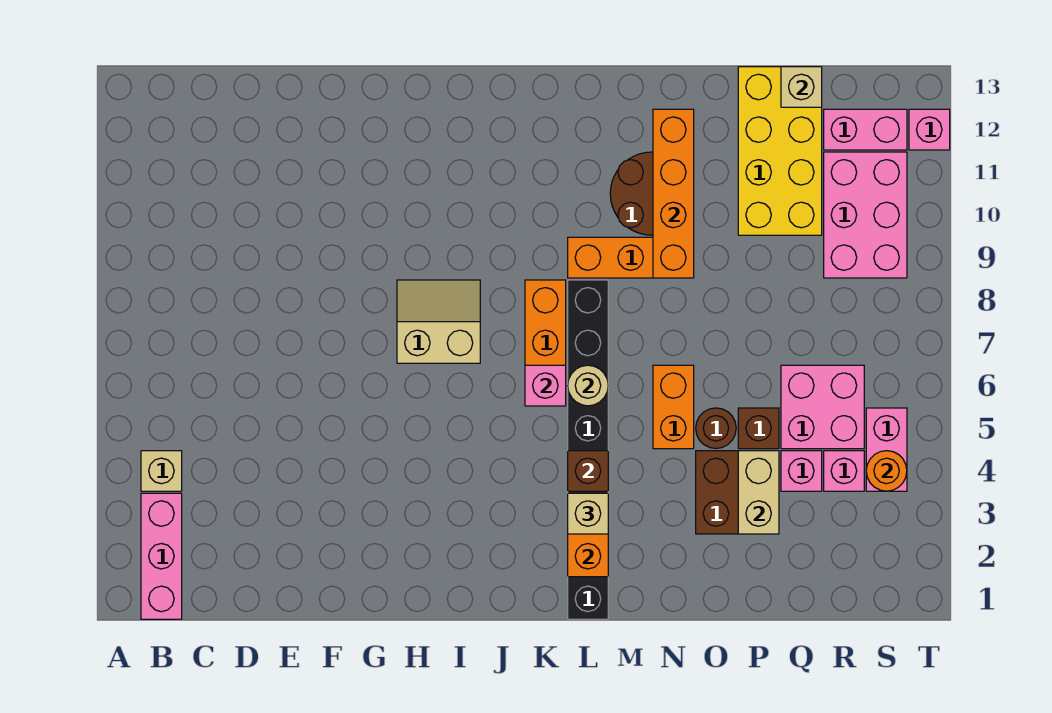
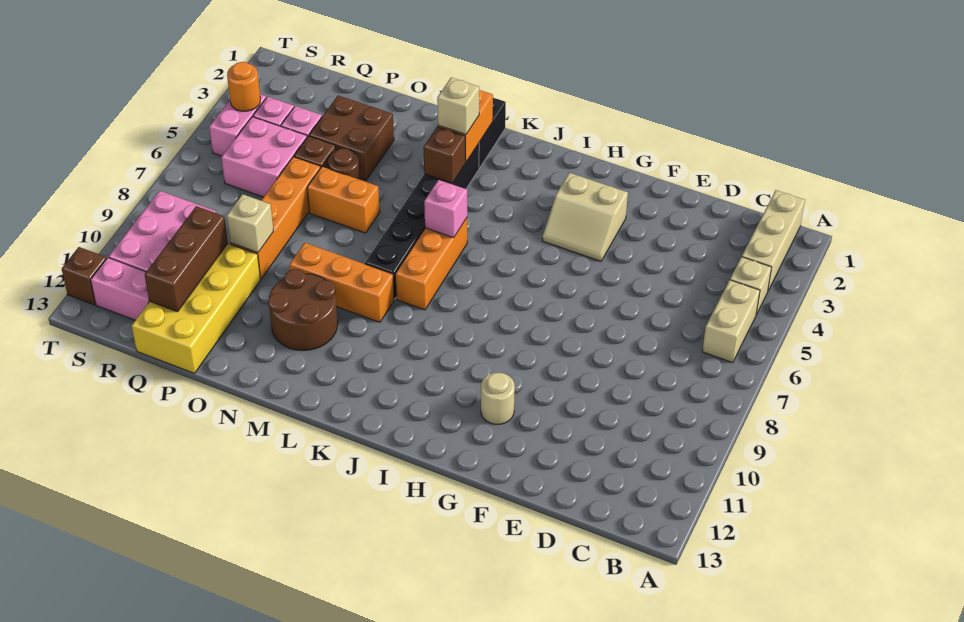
pink 1x3 brick [141,493,182,619] -> tan 1x3 brick [742,190,805,291]
tan 2x2 slope [397,280,480,363] -> tan 2x2 slope moved to [542,173,628,261]
tan 1x1 round brick [568,365,608,406] -> tan 1x1 round brick moved to [481,373,515,424]
orange 1x2 brick [653,365,694,449] -> orange 1x2 brick turned to [307,167,380,233]
orange 1x4 brick [653,109,694,278] -> orange 1x4 brick moved to [230,157,320,279]
tan 1x2 brick [738,451,779,534] -> tan 1x2 brick moved to [702,280,760,363]
none -> brown 1x3 brick [145,206,228,312]
tan 1x1 brick [781,67,822,107] -> tan 1x1 brick moved to [227,194,273,253]
pink 1x1 brick [909,109,950,150] -> brown 1x1 brick [62,247,107,305]

